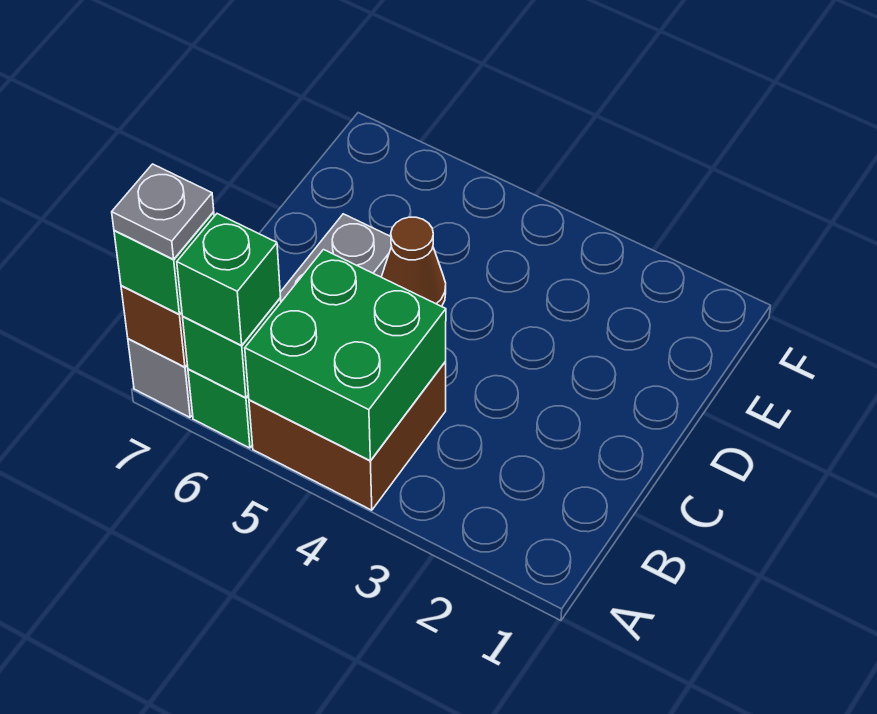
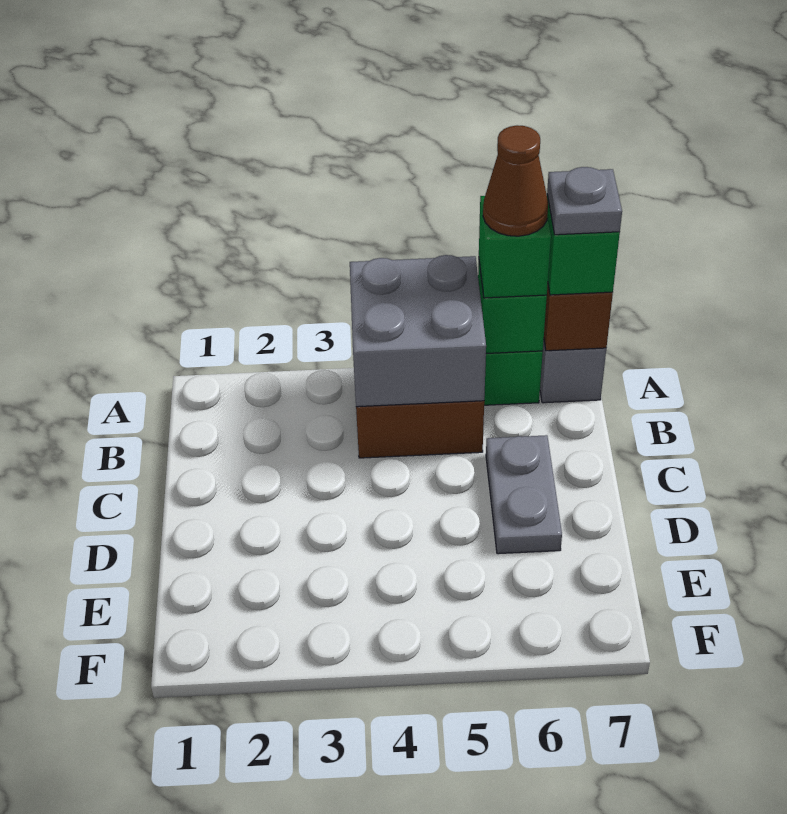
green 2x2 brick [245,250,446,461] -> grey 2x2 brick [350,255,486,407]
brown 1x1 cone [382,217,446,307] -> brown 1x1 cone moved to [483,125,548,236]

